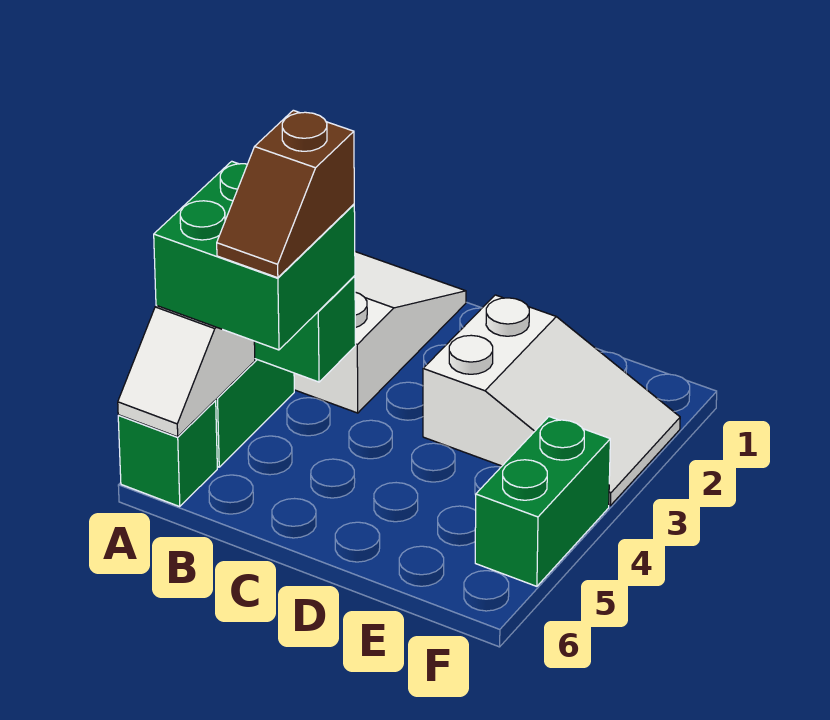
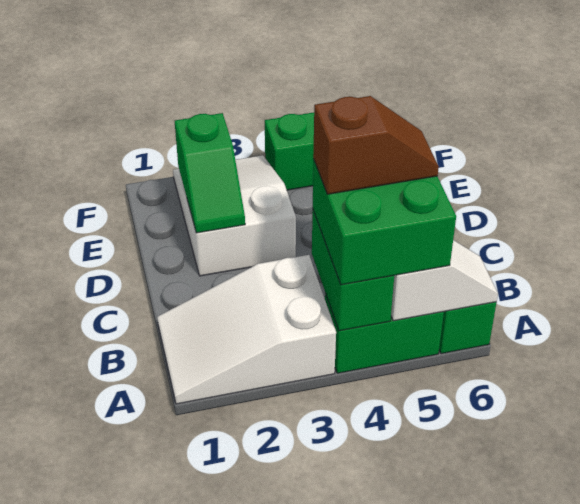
none -> green 1x2 slope [175,113,245,233]

